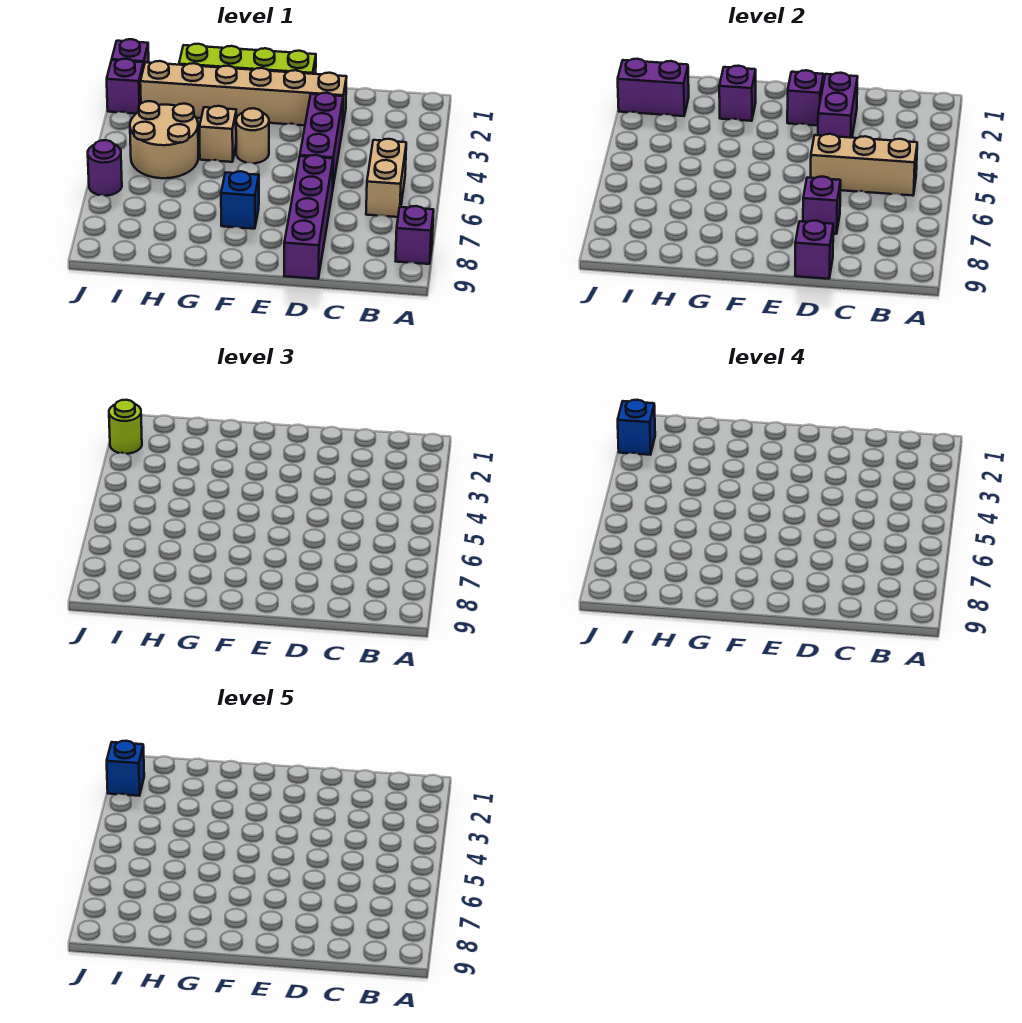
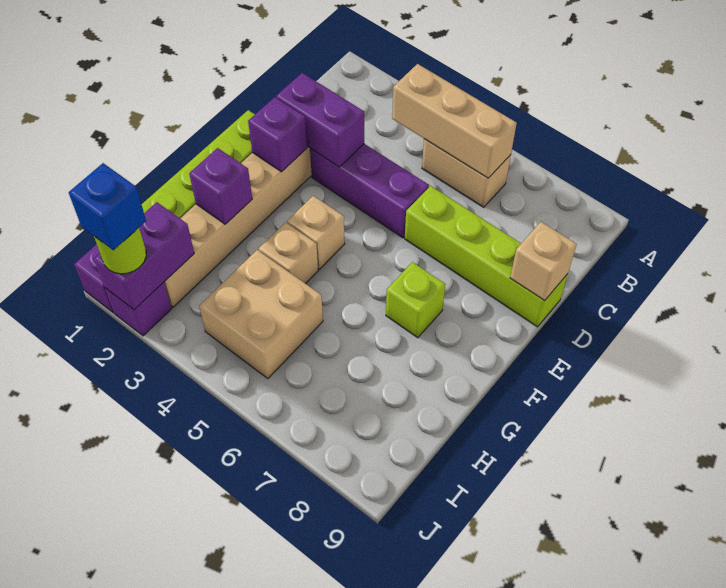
purple 1x1 brick [396,206,434,264] -> none
tan 1x3 brick [811,134,917,196] -> tan 1x3 brick turned to [392,64,517,178]
purple 1x4 brick [284,155,333,279] -> lime 1x4 brick [405,186,568,327]
purple 1x1 brick [803,177,841,234] -> none
purple 1x1 brick [795,221,833,279] -> tan 1x1 brick [510,222,577,301]
tan 1x1 round brick [236,108,269,163] -> tan 1x1 brick [287,196,345,269]
blue 1x1 brick [221,171,259,229] -> lime 1x1 brick [386,262,445,338]
tan 2x2 round brick [130,101,198,178] -> tan 2x2 brick [199,250,323,379]
blue 1x1 brick [107,741,144,796] -> none
purple 1x1 round brick [88,140,122,196] -> none

